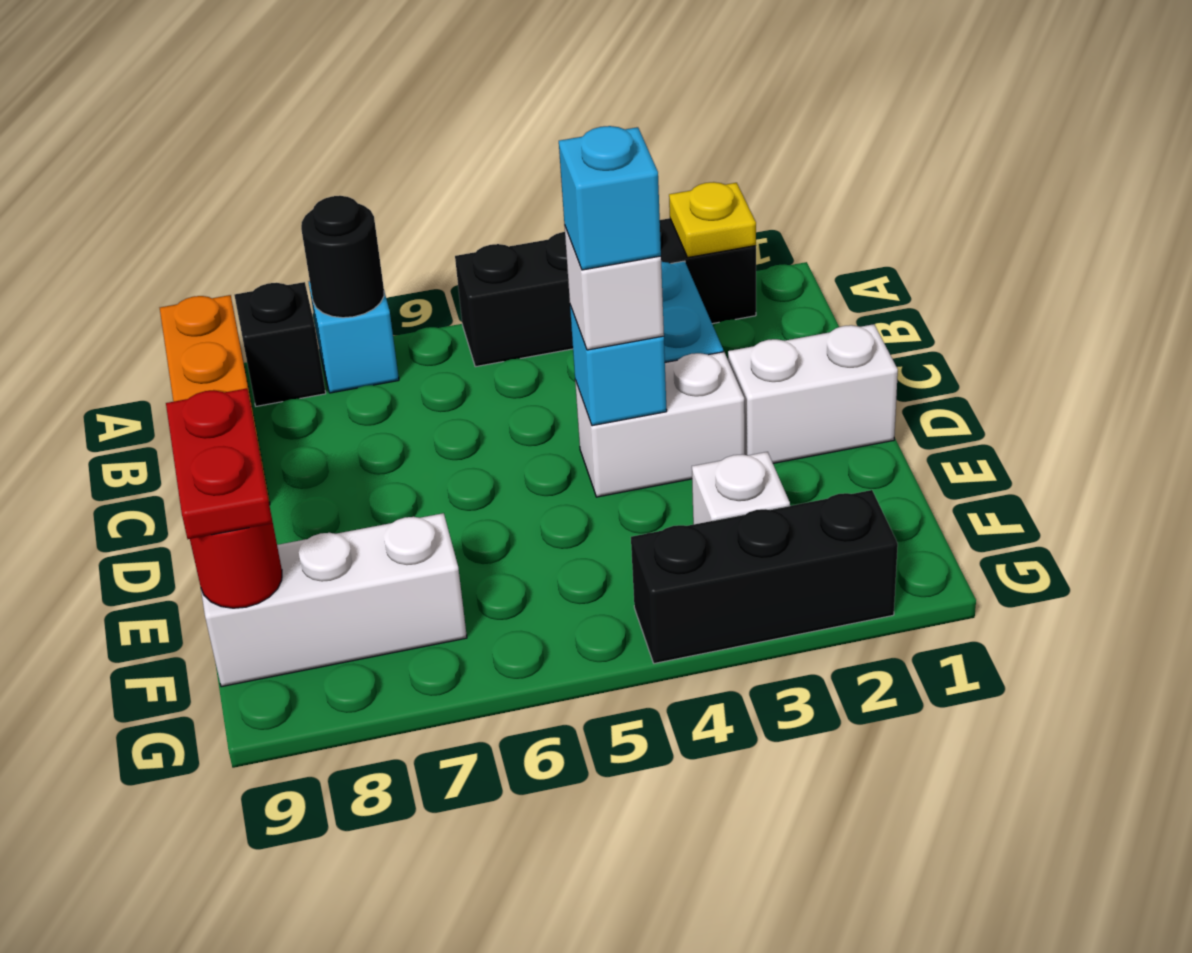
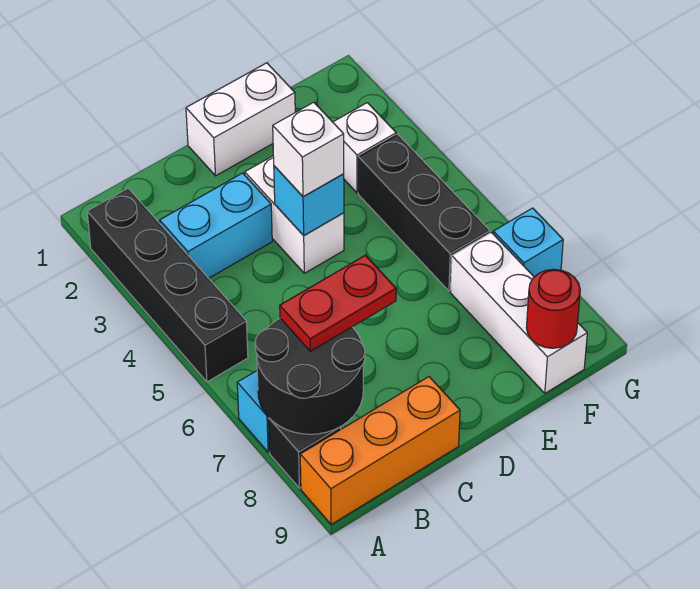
yellow 1x1 plate [669,182,756,258] -> none
black 1x1 round brick [301,196,384,318] -> black 2x2 round brick [255,318,365,434]
white 1x2 brick [728,324,898,463] -> white 1x2 brick turned to [186,63,295,176]
cyan 1x1 brick [559,126,661,270] -> cyan 1x1 brick moved to [493,208,563,277]
red 1x2 plate [166,388,273,539] -> red 1x2 plate moved to [280,255,396,351]
black 1x3 brick [631,490,898,663] -> black 1x3 brick moved to [358,134,490,291]

